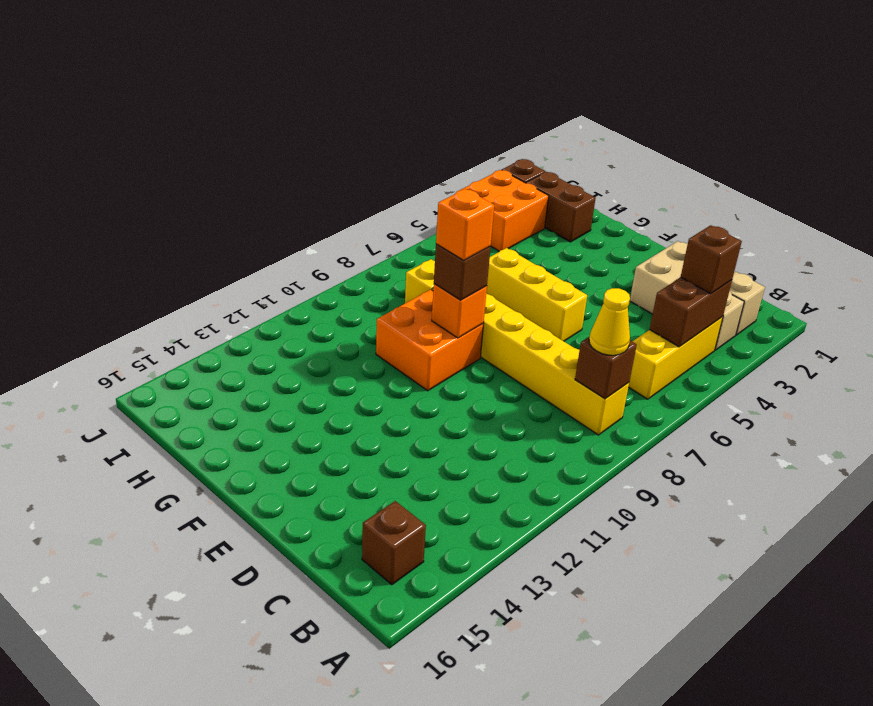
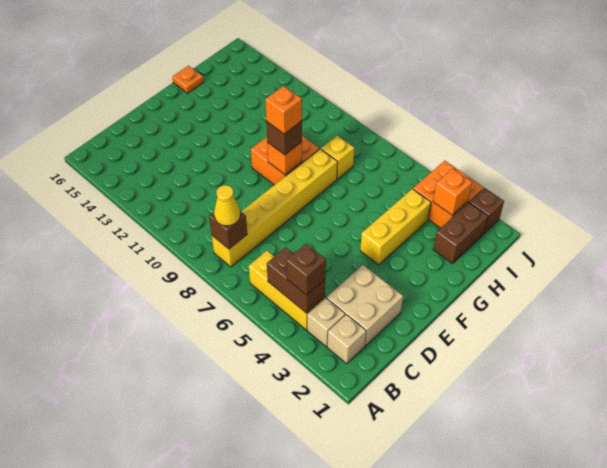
brown 1x1 brick [362,501,426,585] -> none
yellow 1x3 brick [486,248,587,341] -> yellow 1x3 brick moved to [360,189,431,265]
none -> orange 1x1 plate [172,66,204,93]
none -> orange 1x1 brick [433,169,472,215]

